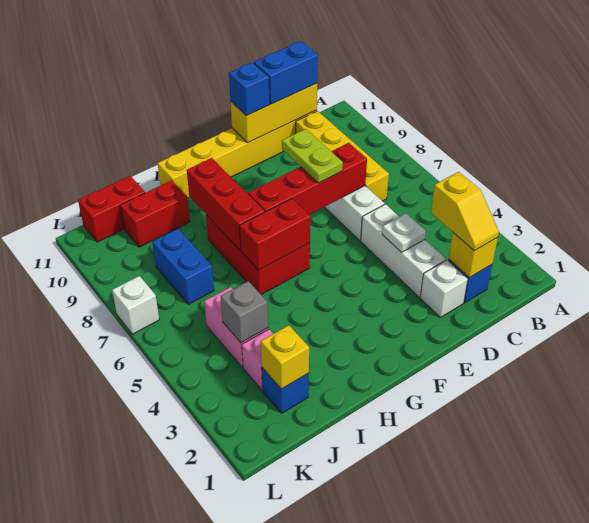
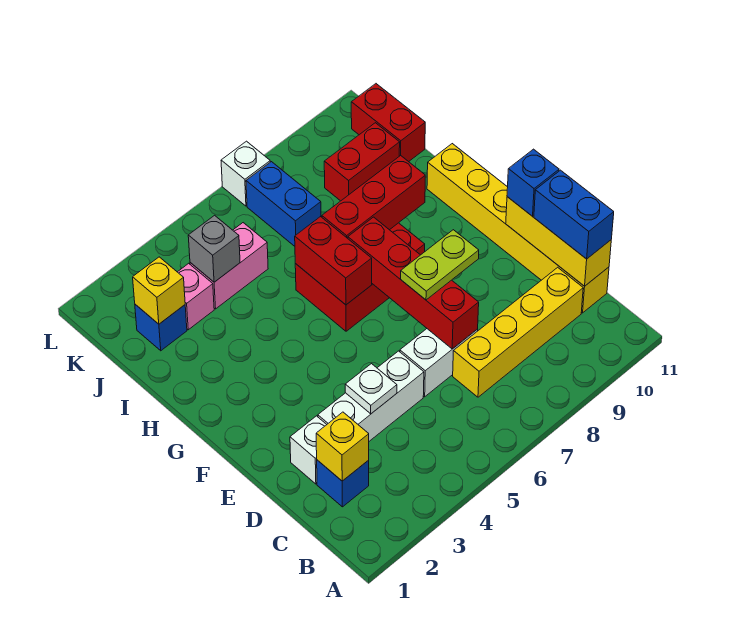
yellow 1x2 slope [431,172,499,251] -> none
red 1x2 brick [120,180,190,247] -> red 1x2 brick turned to [324,123,400,201]
blue 1x2 brick [152,229,214,304] -> blue 1x2 brick turned to [246,162,321,246]

